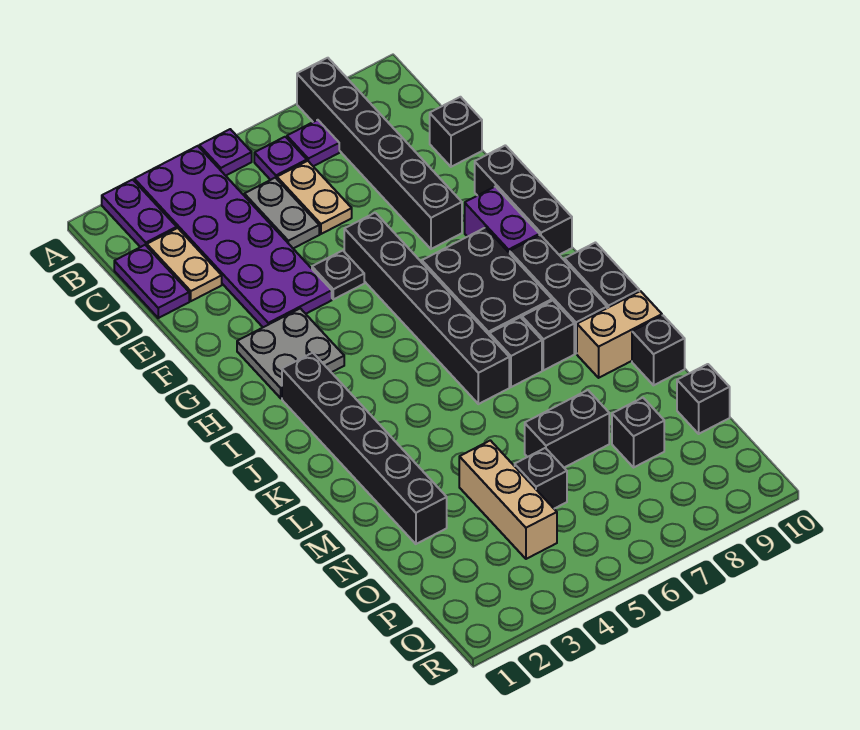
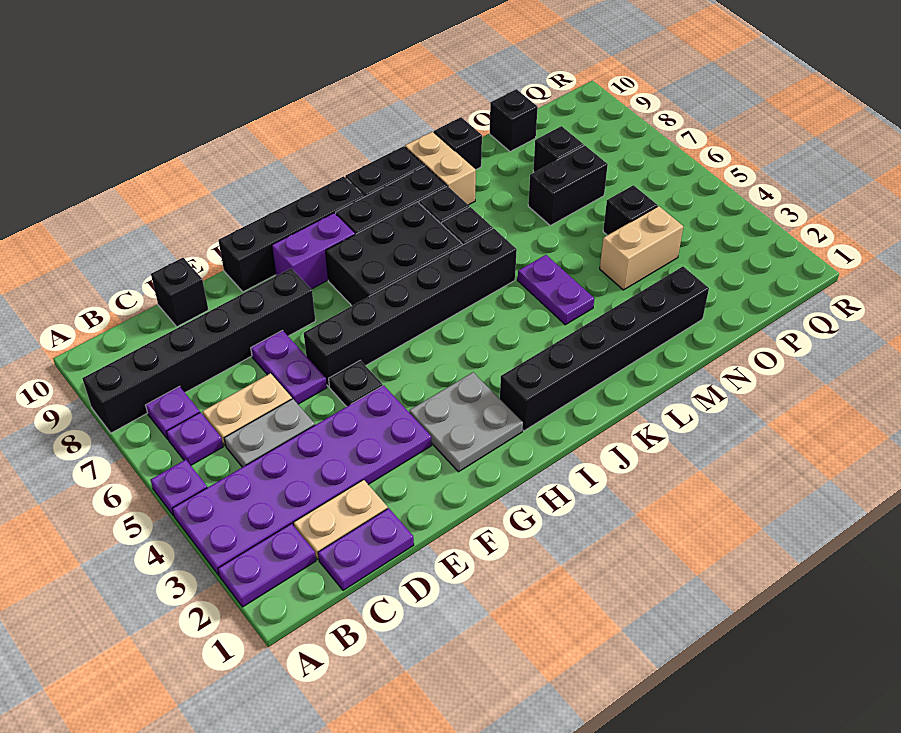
none -> purple 1x2 plate [251,331,327,404]
black 1x3 brick [475,145,572,255] -> black 1x4 brick [218,176,364,292]
none -> purple 1x2 plate [518,255,594,325]
tan 1x3 brick [459,440,557,559] -> tan 1x2 brick [600,206,683,290]
black 1x2 brick [525,390,609,468] -> black 1x2 brick turned to [528,145,608,225]

